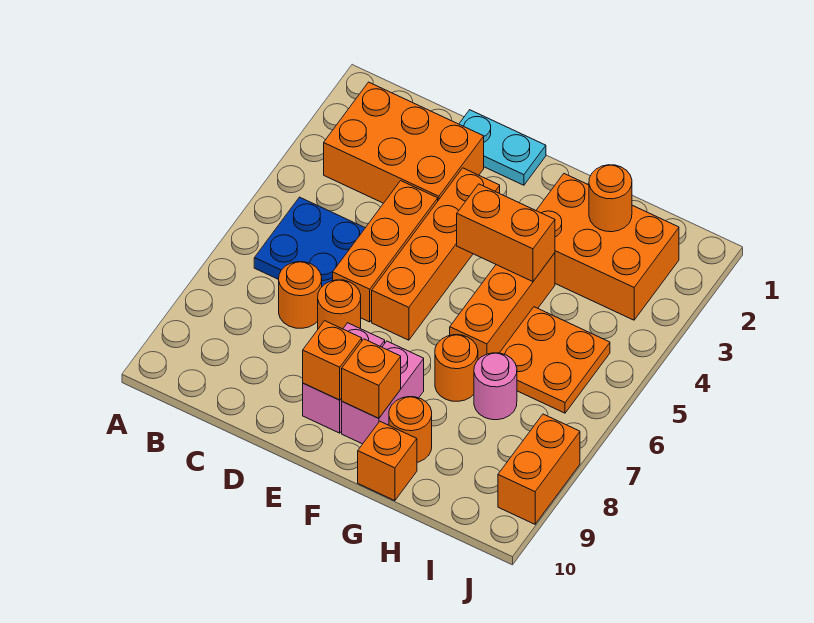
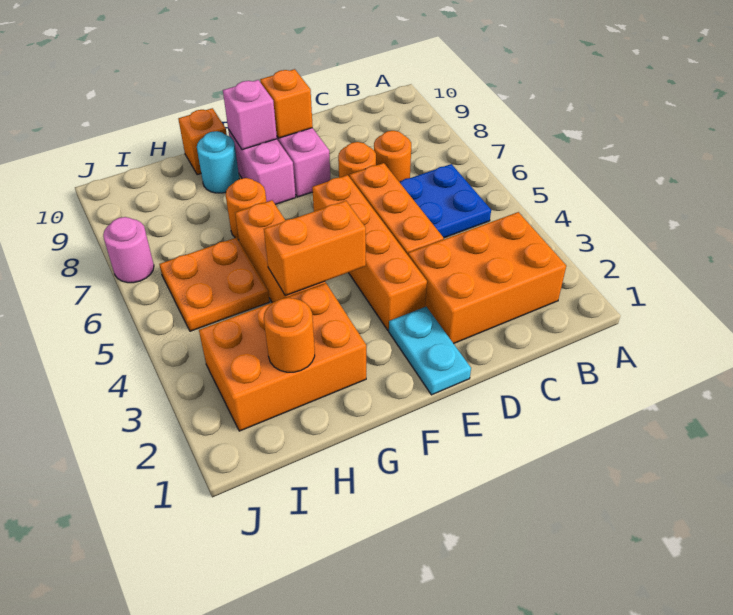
cyan 1x2 plate [459,110,546,185] -> cyan 1x2 plate turned to [389,307,471,395]
orange 1x1 brick [342,339,401,418] -> pink 1x1 brick [223,80,277,150]
orange 1x1 round brick [389,397,432,462] -> cyan 1x1 round brick [197,131,239,193]
pink 1x1 round brick [474,353,517,420] -> pink 1x1 round brick moved to [103,217,154,283]
orange 1x2 brick [498,414,580,524] -> none

